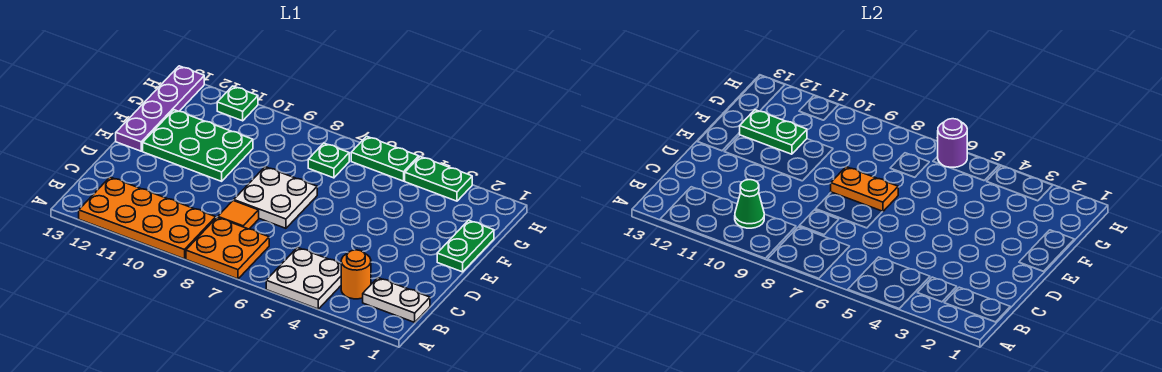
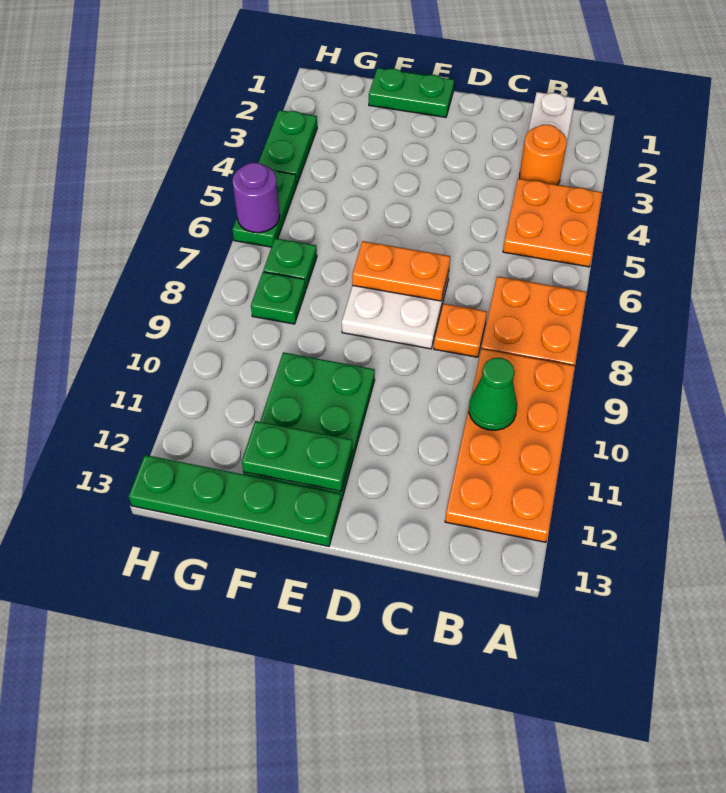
white 2x2 plate [266,247,341,309] -> orange 2x2 plate [503,179,602,267]
orange 1x1 tile [218,200,259,229] -> orange 1x1 plate [434,304,487,357]
orange 1x2 plate [831,167,898,212] -> orange 1x2 plate turned to [352,241,450,301]
purple 1x4 plate [116,66,204,151] -> green 1x4 plate [129,455,341,546]
green 1x2 plate [739,110,807,154] -> green 1x2 plate turned to [242,421,352,491]
green 1x1 plate [217,86,258,121] -> green 1x1 plate moved to [251,272,306,324]

